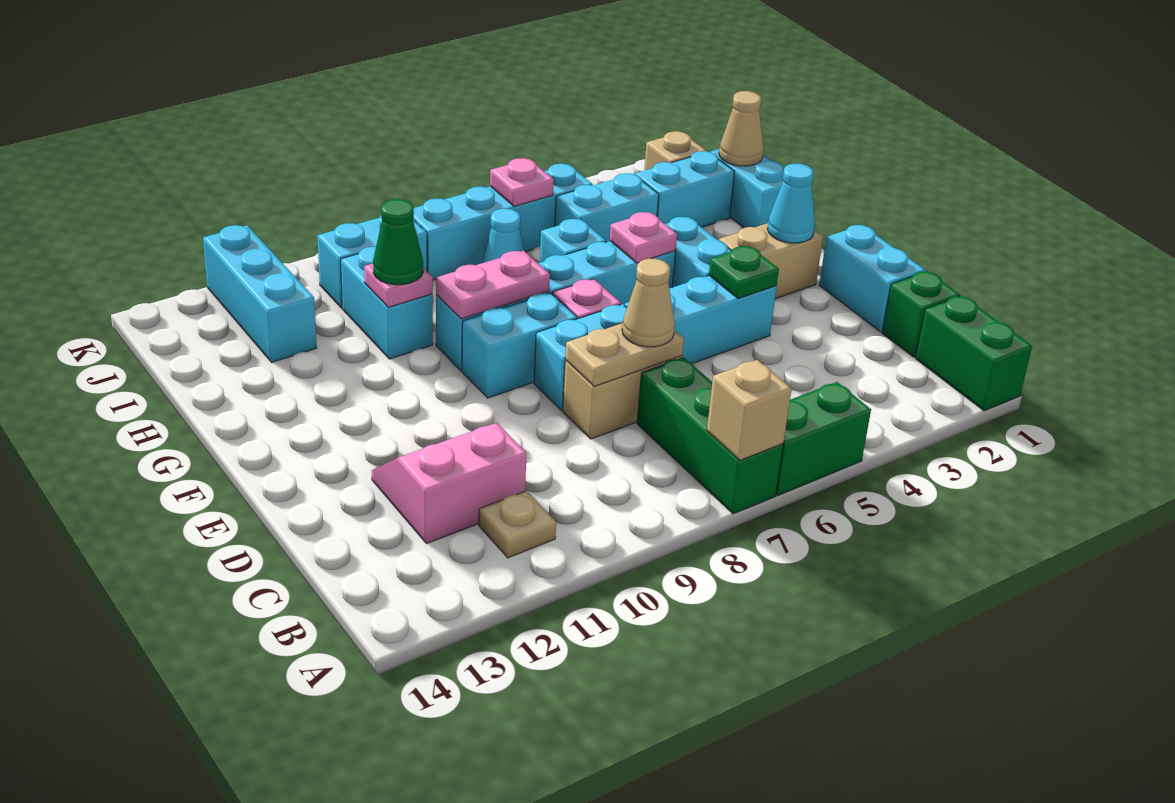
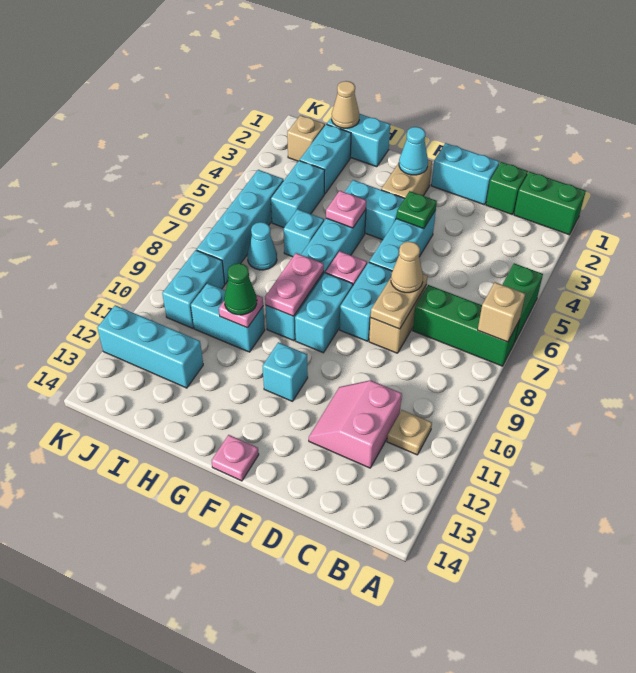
none -> cyan 1x1 brick [263,342,308,401]
pink 1x1 plate [490,158,554,206] -> pink 1x1 plate moved to [212,435,259,481]

